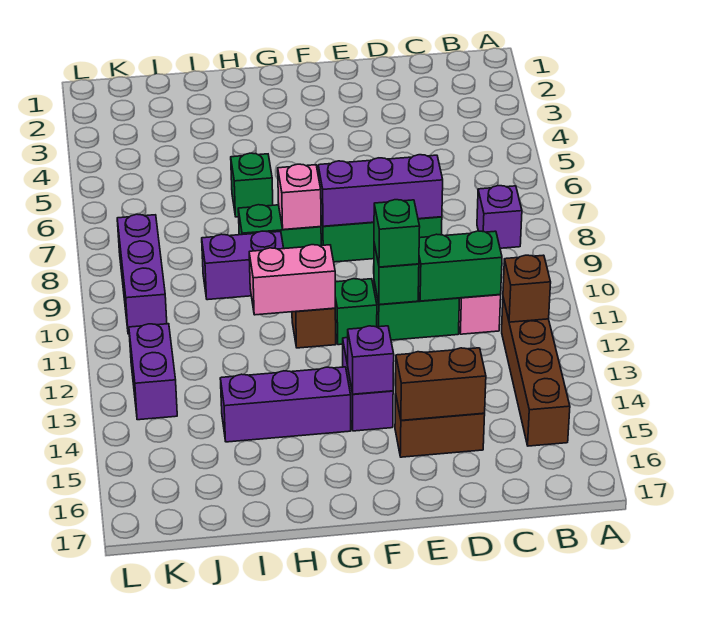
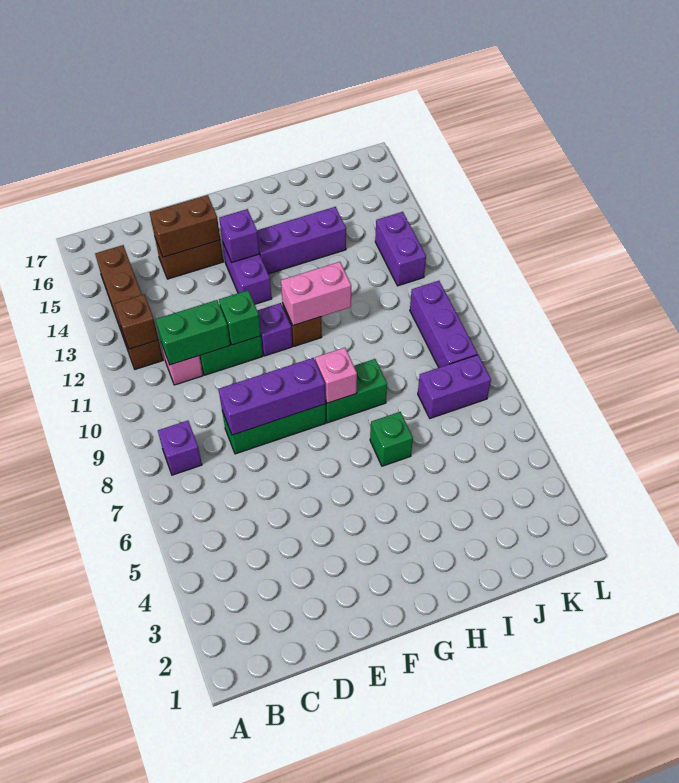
green 1x1 brick [374,200,420,267] -> none
green 1x1 brick [335,279,377,345] -> purple 1x1 brick [257,303,292,356]
purple 1x2 brick [202,231,284,300] -> purple 1x2 brick moved to [418,355,491,418]

